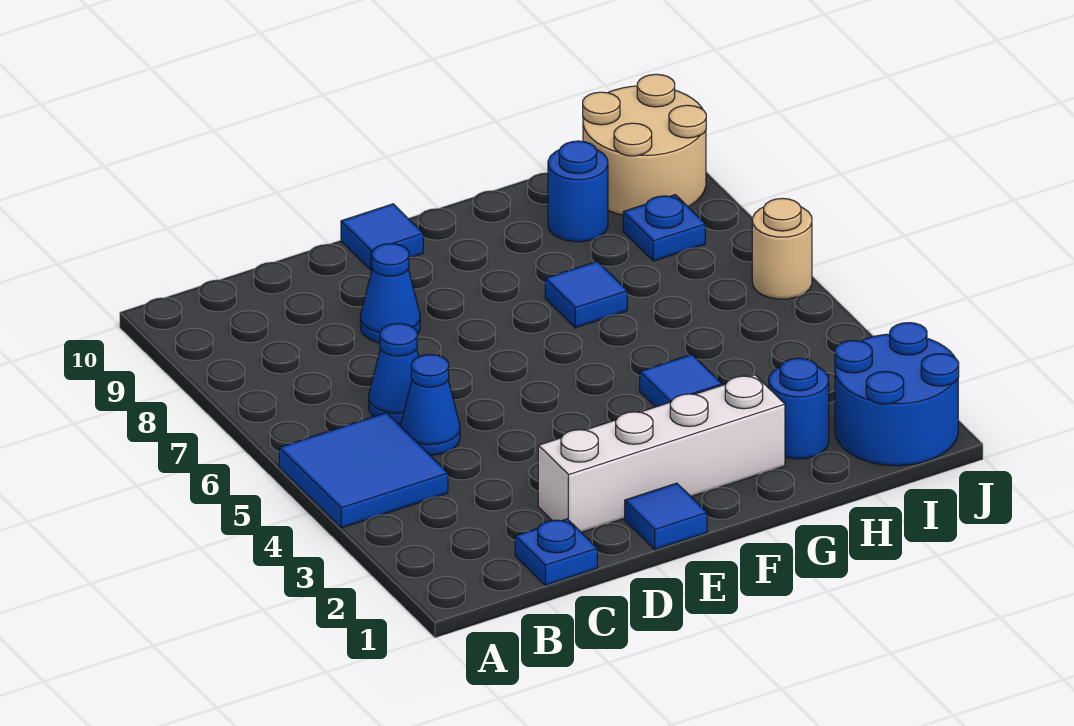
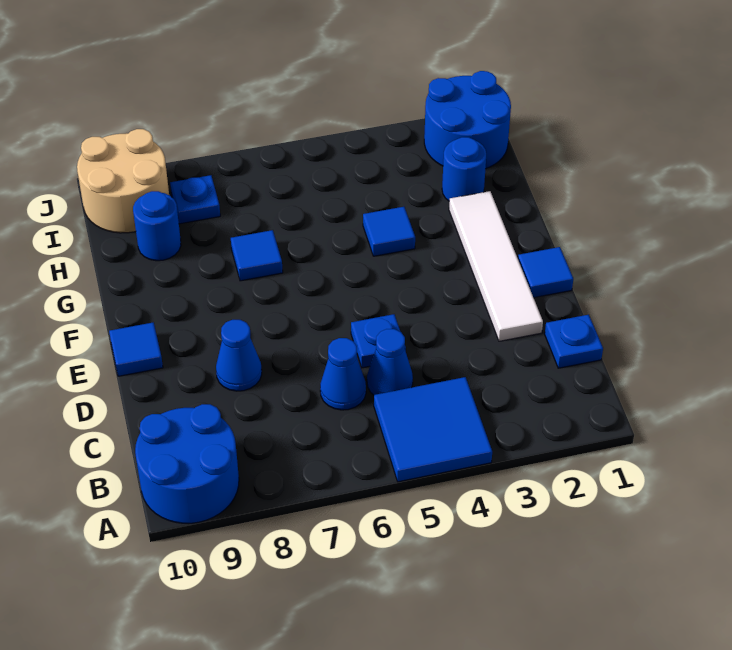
none -> blue 2x2 round brick [135,404,239,523]
white 1x4 brick [538,375,785,532] -> white 1x4 tile [449,191,543,341]
none -> blue 1x1 plate [351,314,406,368]
tan 1x1 round brick [752,198,812,299] -> none

